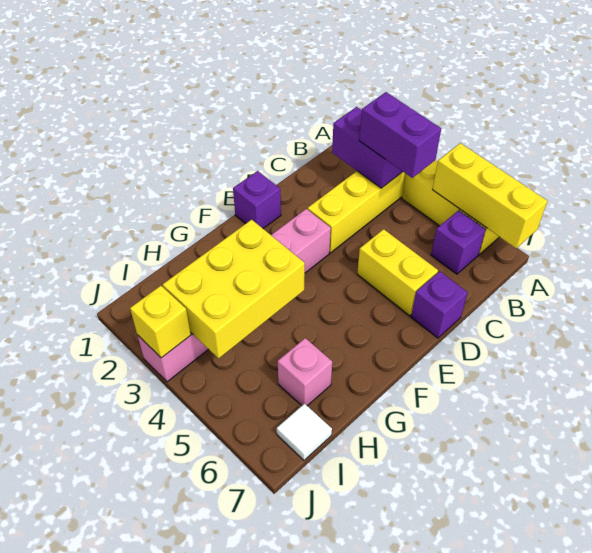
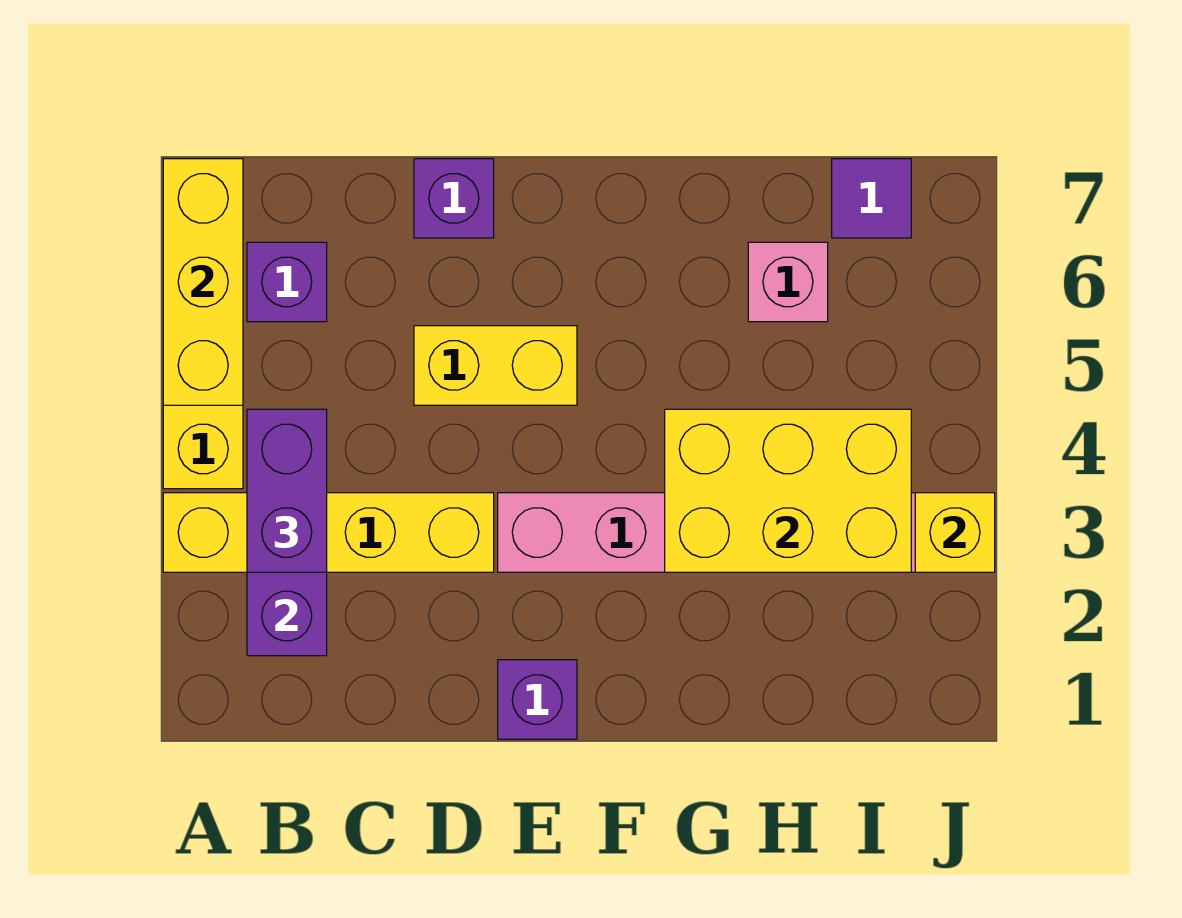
yellow 1x2 brick [357,229,438,316] -> yellow 1x2 brick turned to [414,326,577,405]
white 1x1 tile [277,403,332,460] -> purple 1x1 tile [832,159,911,238]

